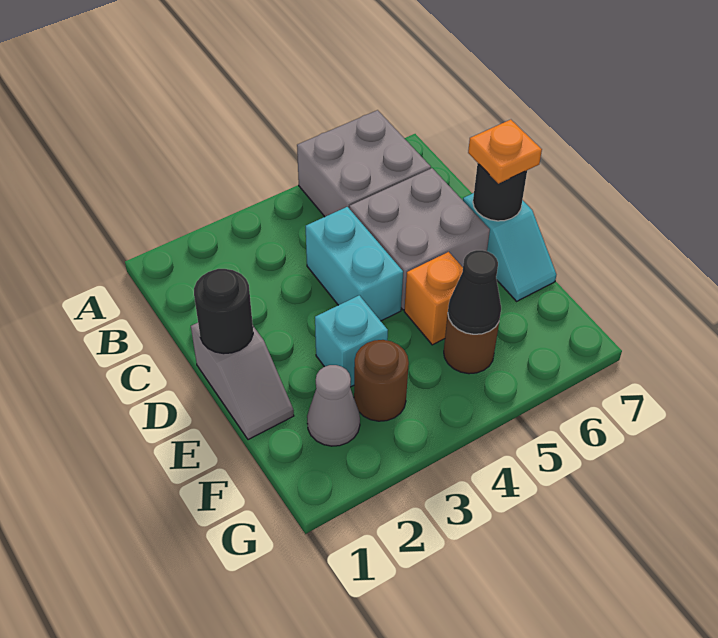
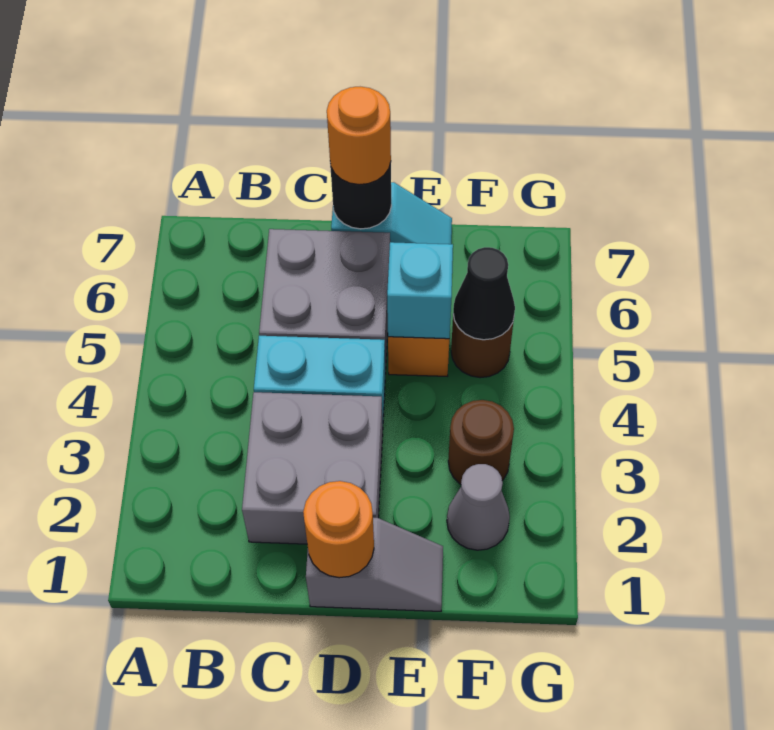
grey 2x2 brick [297,110,431,217] -> grey 2x2 brick moved to [242,392,383,544]
black 1x1 round brick [194,269,253,354] -> orange 1x1 round brick [303,481,374,578]
orange 1x1 plate [468,120,542,184] -> orange 1x1 round brick [327,87,391,185]
cyan 1x1 brick [315,295,388,387] -> cyan 1x1 brick moved to [387,242,453,339]

